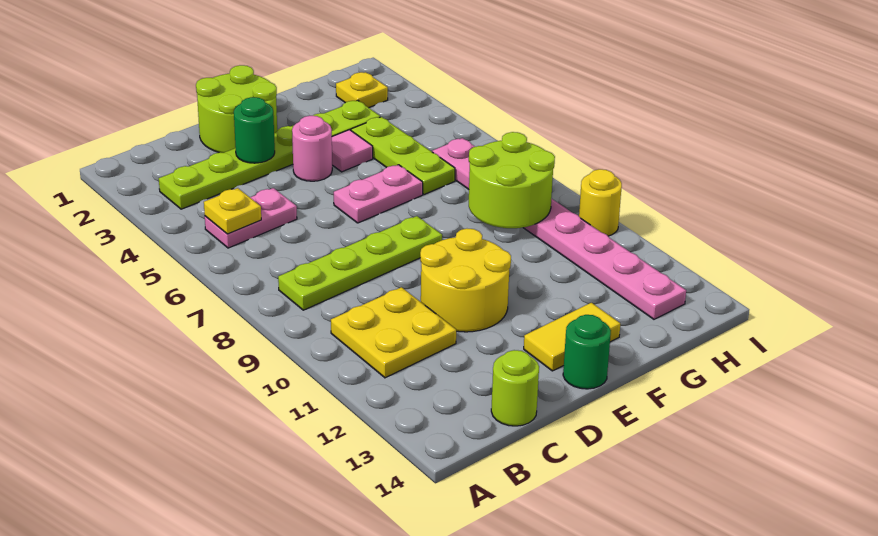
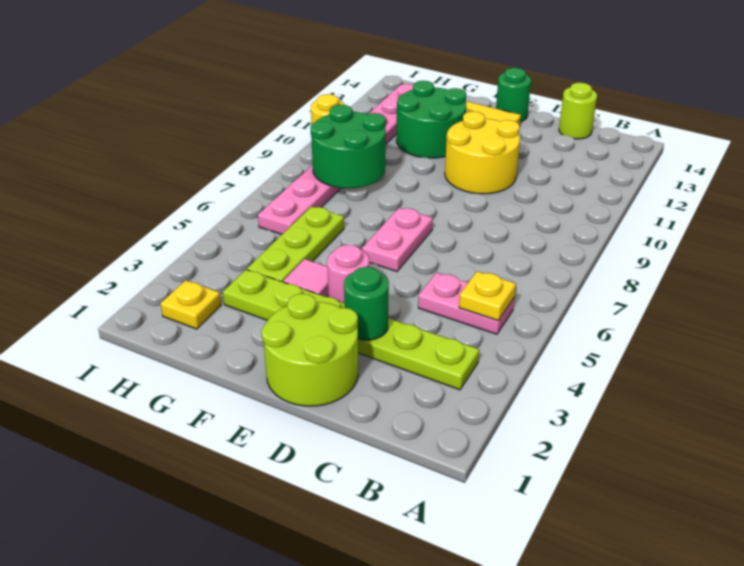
lime 1x4 plate [278,216,442,310] -> none
yellow 2x2 plate [331,287,456,378] -> none
pink 1x2 plate [334,165,423,223] -> pink 1x2 plate turned to [362,208,433,271]
none -> green 2x2 round brick [396,81,466,158]
lime 2x2 round brick [469,132,555,228] -> green 2x2 round brick [310,105,386,188]

